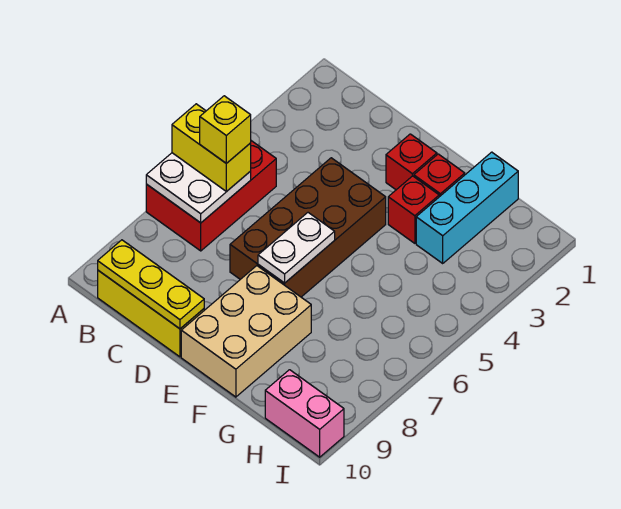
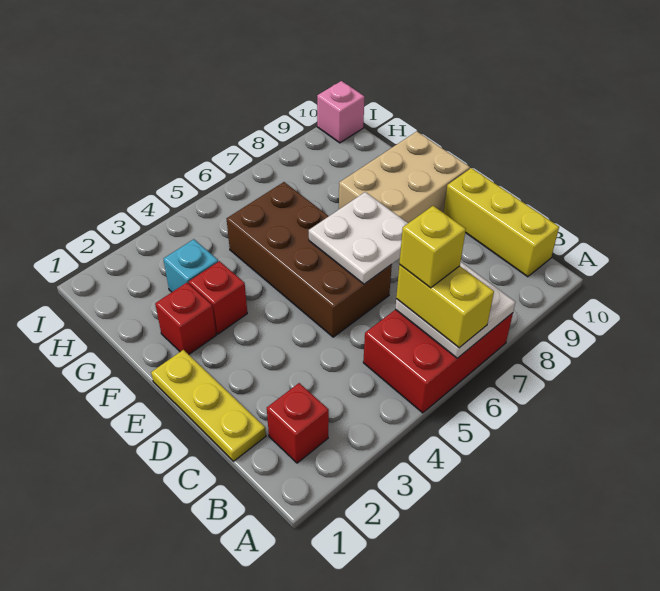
yellow 1x3 plate [98,240,204,329] -> yellow 1x3 plate moved to [151,350,266,461]
brown 2x4 brick [230,158,386,297] -> brown 2x4 brick turned to [227,182,392,337]
red 1x1 brick [386,134,437,190] -> red 1x1 brick moved to [267,383,329,463]
white 1x2 plate [258,213,335,283] -> white 2x2 plate [309,192,408,284]
cyan 1x3 brick [416,152,518,263] -> cyan 1x1 brick [163,239,218,292]
pink 1x2 brick [265,370,344,457] -> pink 1x1 brick [317,81,365,143]

